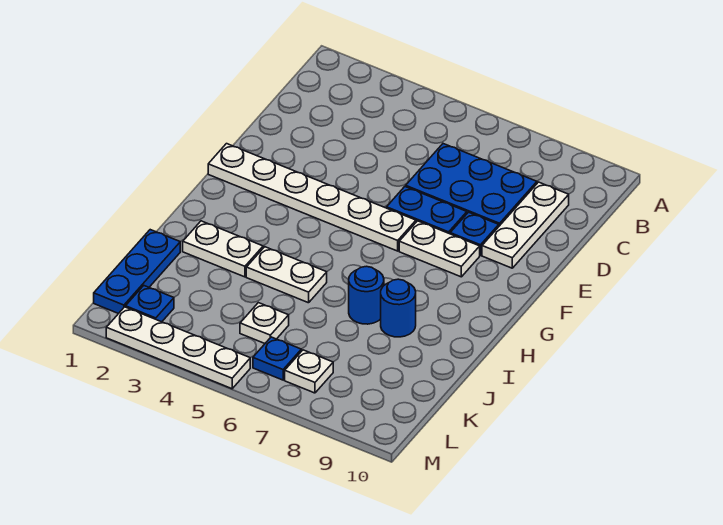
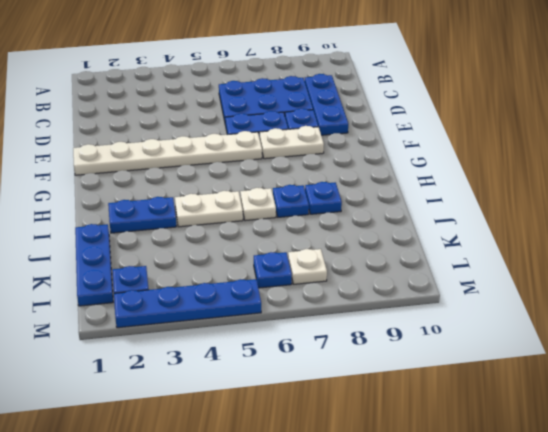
white 1x3 plate [482,182,569,268] -> blue 1x3 plate [305,74,348,135]
white 1x2 plate [183,221,263,277] -> blue 1x2 plate [108,197,176,233]
blue 1x1 round brick [349,266,384,324] -> blue 1x1 plate [273,185,309,217]
blue 1x1 round brick [381,279,416,337] -> blue 1x1 plate [305,182,342,214]
white 1x1 plate [240,303,289,343] -> white 1x1 plate moved to [240,188,276,221]
white 1x4 plate [106,307,250,389] -> blue 1x4 plate [114,279,261,328]

